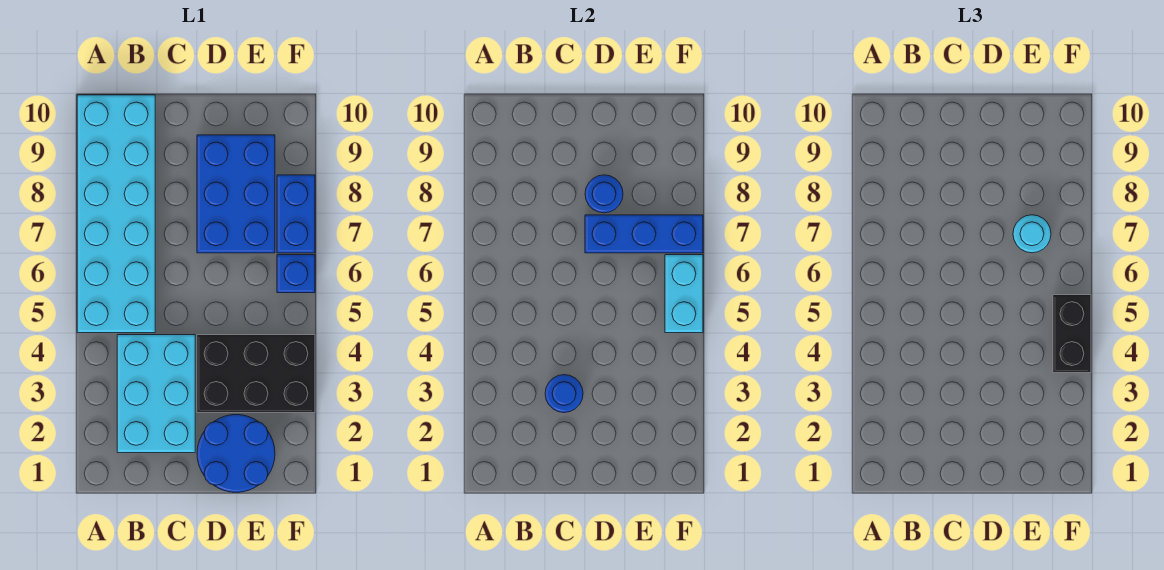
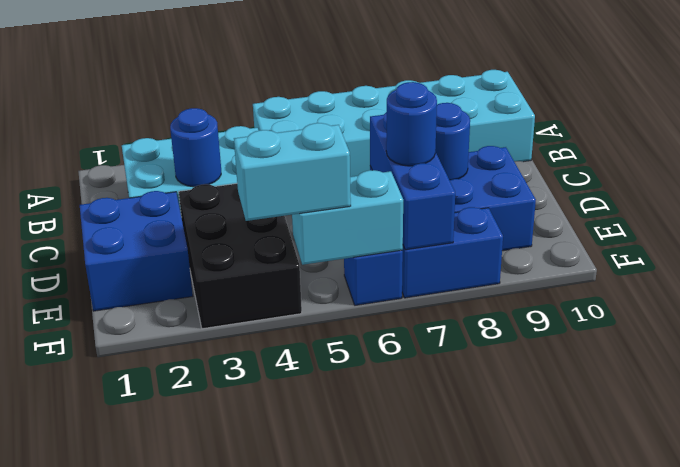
blue 2x2 round brick [197,415,275,492] -> blue 2x2 brick [80,191,193,311]
cyan 1x1 round brick [1013,215,1051,253] -> blue 1x1 round brick [386,82,437,166]
black 1x2 brick [1053,295,1091,373] -> cyan 1x2 brick [234,123,351,221]

